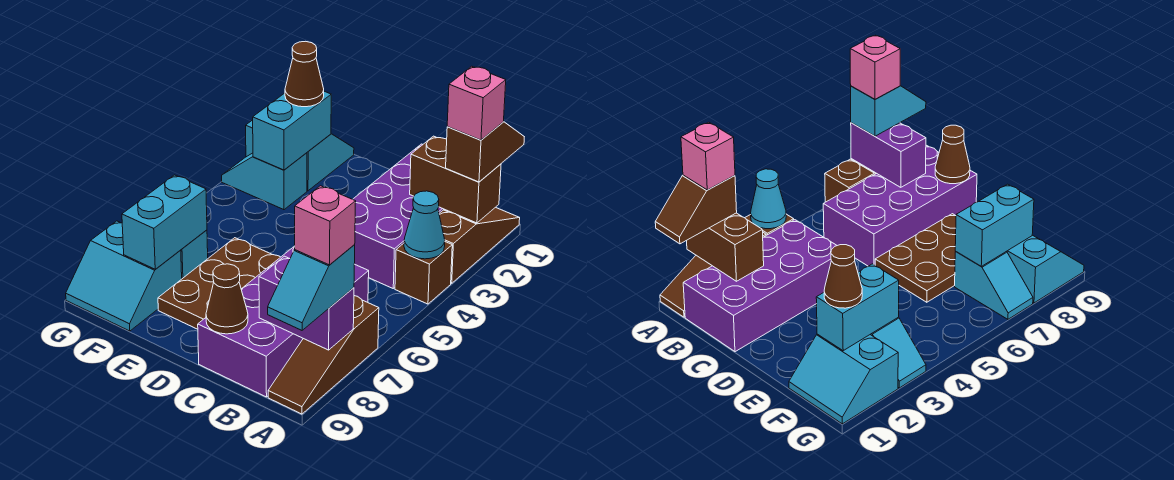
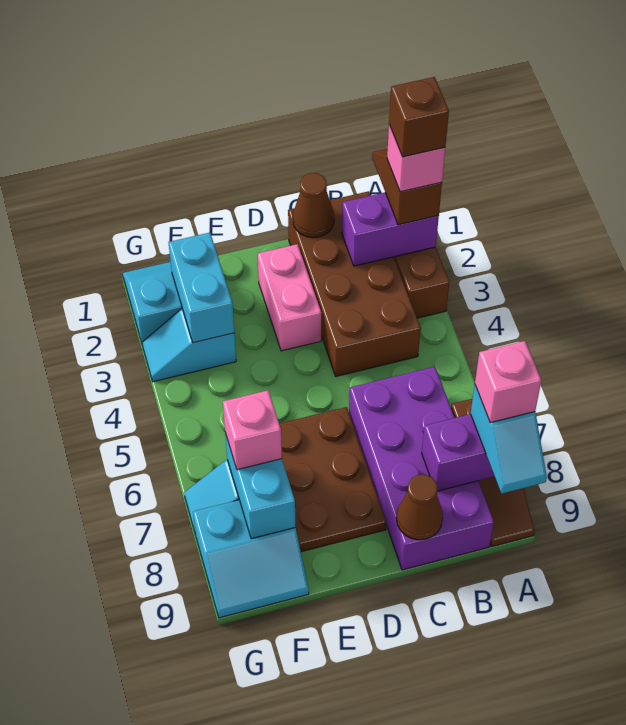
brown 1x2 brick [410,136,501,223] -> purple 1x2 brick [342,192,439,266]
brown 1x1 brick [395,242,452,304] -> brown 1x1 brick moved to [389,77,449,157]
cyan 1x1 cone [404,191,445,259] -> none
purple 2x4 brick [353,144,445,288] -> brown 2x4 brick [288,191,421,376]
none -> pink 1x2 brick [258,244,321,351]
brown 1x1 cone [285,41,324,107] -> brown 1x1 cone moved to [293,173,334,238]
none -> pink 1x1 brick [223,390,282,470]

